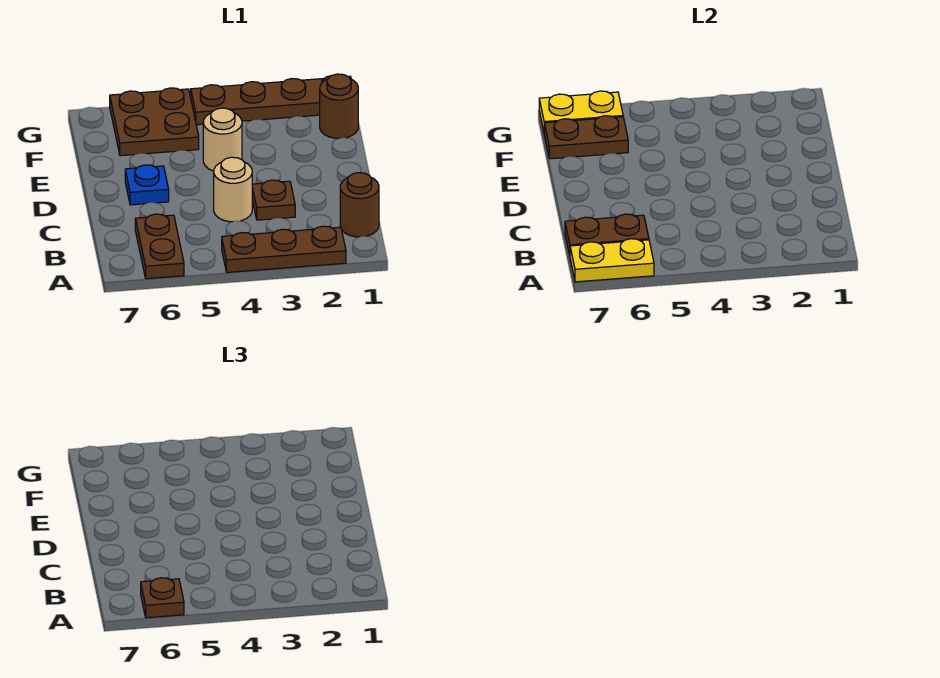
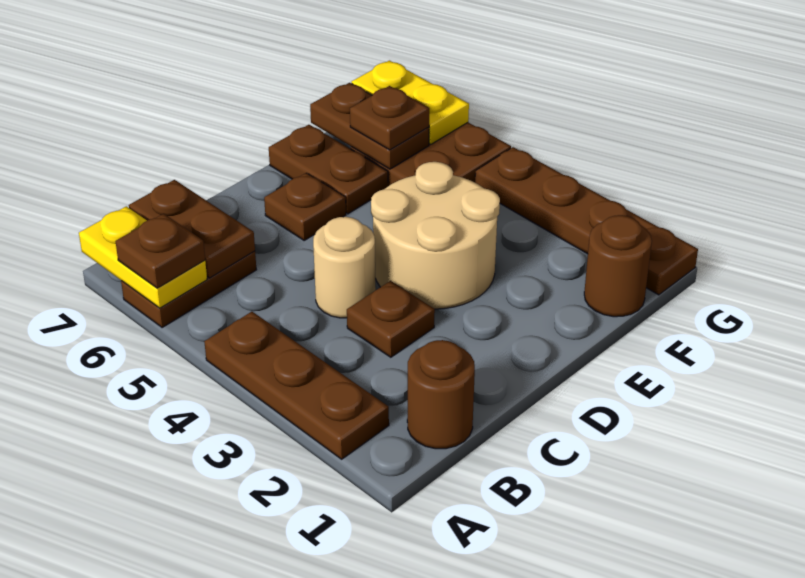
blue 1x1 plate [125,165,169,205] -> brown 1x1 plate [264,173,346,240]
tan 1x1 round brick [203,108,242,171] -> tan 2x2 round brick [371,162,500,309]
none -> brown 1x2 plate [269,125,388,214]
none -> brown 1x1 plate [350,86,429,150]

